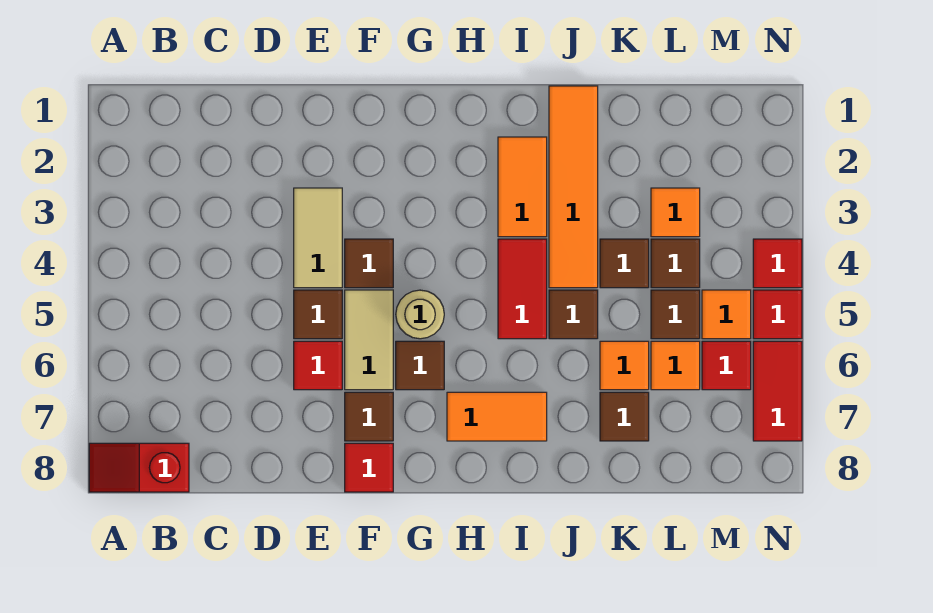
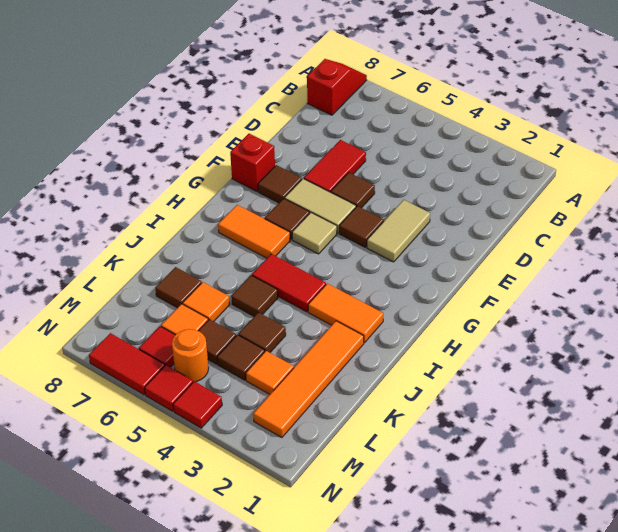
tan 1x2 tile [294,188,342,288] -> tan 1x2 tile turned to [367,200,430,262]
red 1x1 tile [294,341,342,390] -> red 1x2 tile [304,140,366,192]
red 1x1 tile [345,443,393,492] -> red 1x1 brick [230,134,275,191]
tan 1x1 round brick [396,290,444,339] -> tan 1x1 tile [292,213,337,254]
orange 1x2 tile [447,392,547,441] -> orange 1x2 tile turned to [218,205,290,258]
orange 1x4 tile [549,86,598,288] -> orange 1x4 tile turned to [253,321,364,438]
orange 1x1 tile [702,290,751,339] -> orange 1x1 round brick [172,329,209,382]

